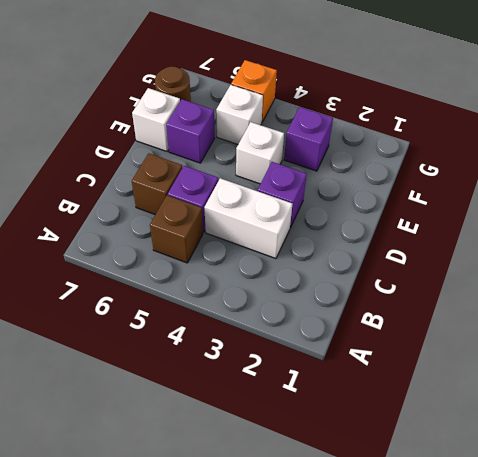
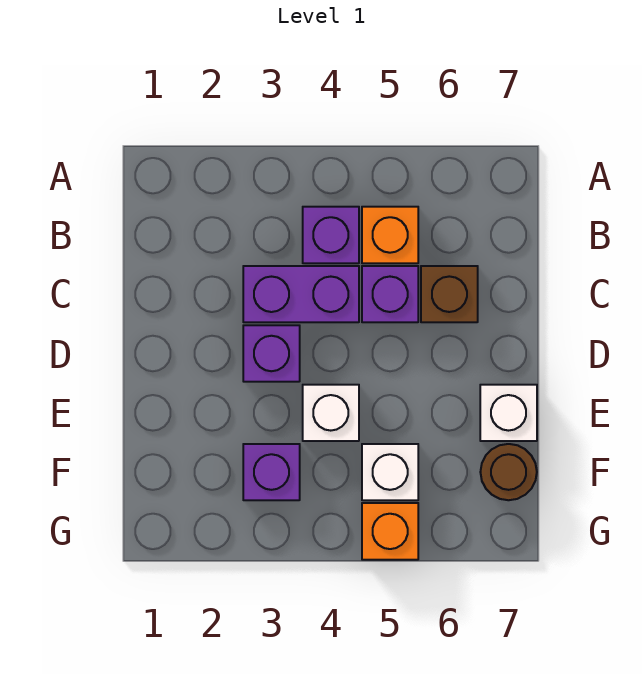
brown 1x1 brick [150,195,203,263] -> orange 1x1 brick [362,207,418,263]
white 1x2 brick [204,178,292,259] -> purple 1x2 brick [243,266,359,322]
purple 1x1 brick [166,99,215,163] -> purple 1x1 brick moved to [303,207,359,263]

